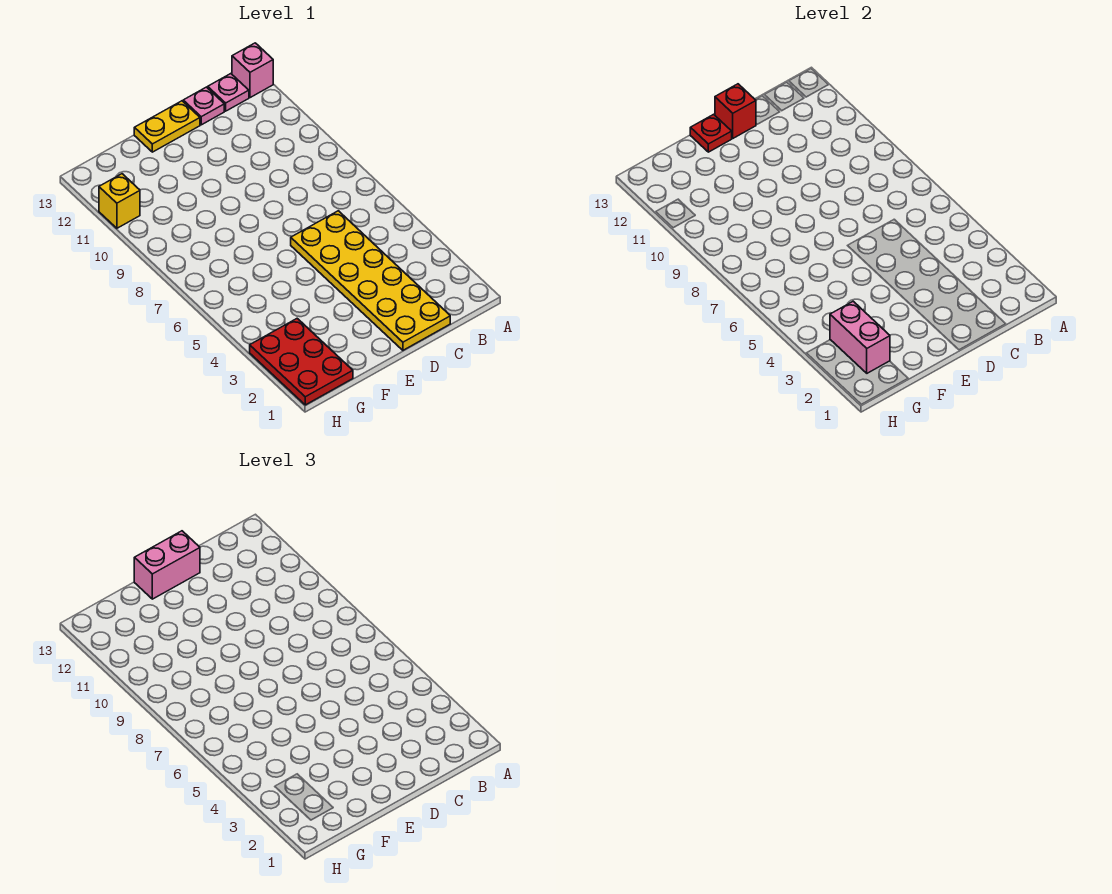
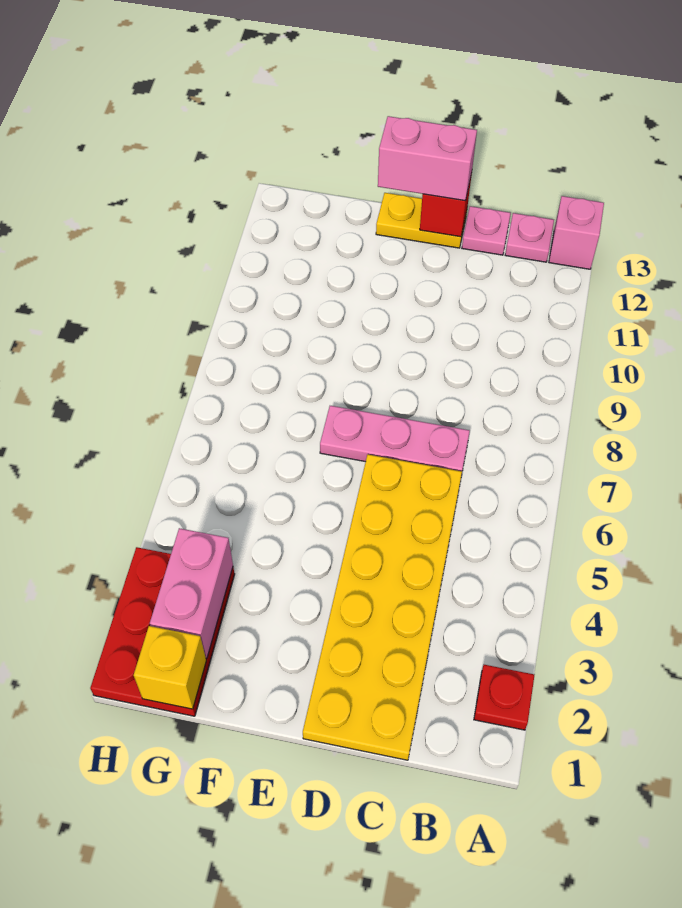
none -> pink 1x3 plate [320,406,470,471]
red 1x1 plate [690,114,732,152] -> red 1x1 plate moved to [474,665,535,730]
yellow 1x1 brick [99,174,140,228] -> yellow 1x1 brick moved to [134,626,206,709]

